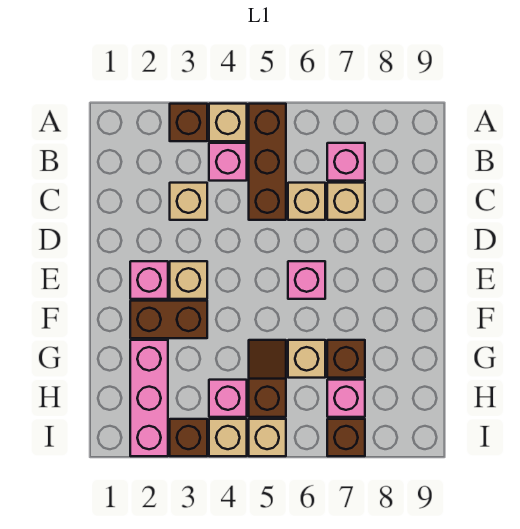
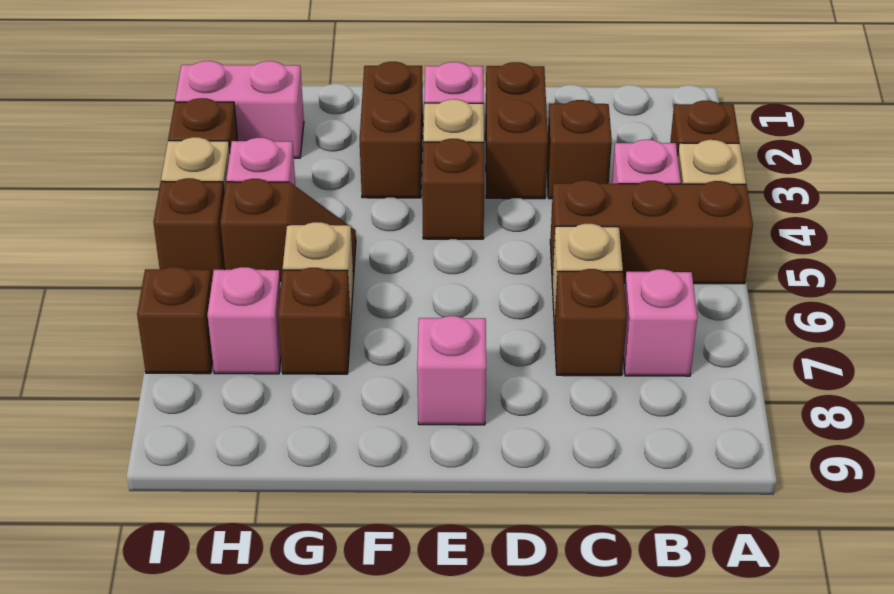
tan 1x1 brick [170,183,207,220] -> brown 1x1 brick [547,100,612,199]
tan 1x1 brick [327,183,365,220] -> brown 1x1 brick [554,269,627,376]
none -> brown 1x2 brick [485,62,548,199]
none -> brown 1x1 brick [422,139,484,239]
pink 1x1 brick [288,261,325,299] -> pink 1x1 brick moved to [417,316,486,425]
pink 1x3 brick [130,340,168,456] -> pink 1x2 brick [175,61,304,158]
tan 1x1 brick [249,419,286,456] -> brown 1x1 brick [153,178,225,279]

